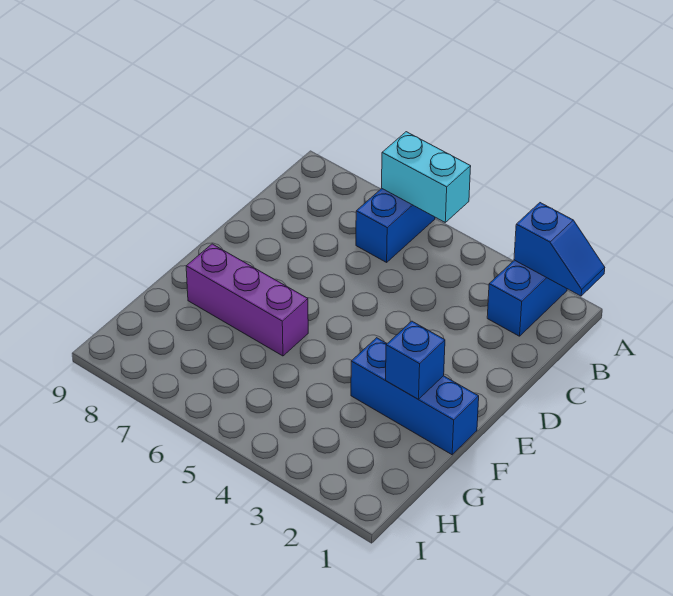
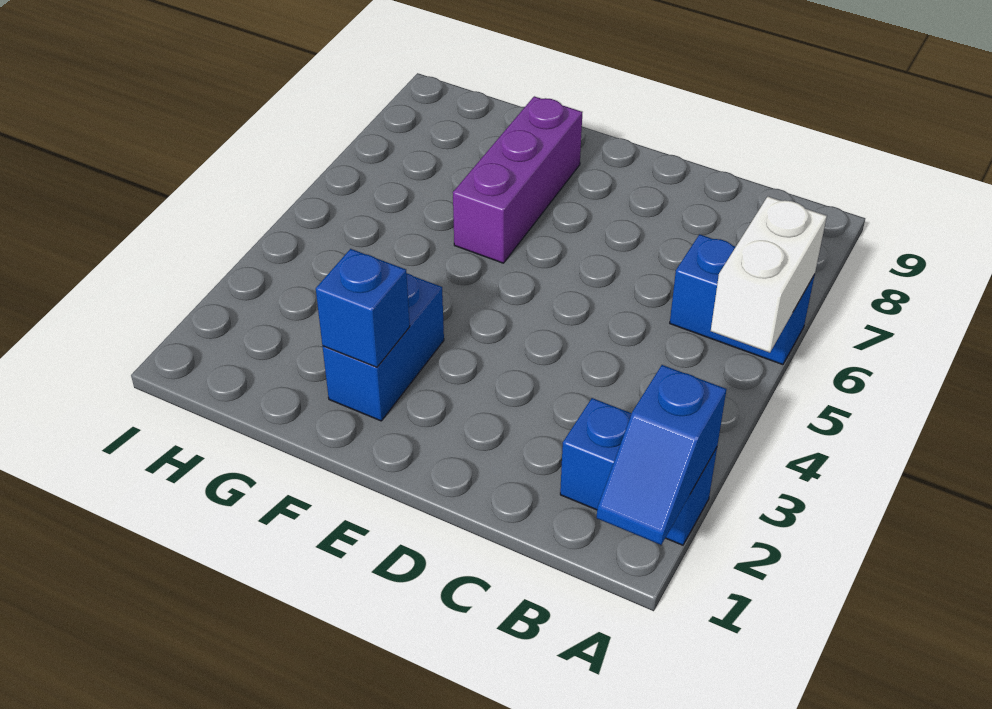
cyan 1x2 brick [382,132,471,222] -> white 1x2 brick [711,197,827,353]
blue 1x3 brick [351,338,479,455] -> blue 1x2 brick [322,273,444,421]

